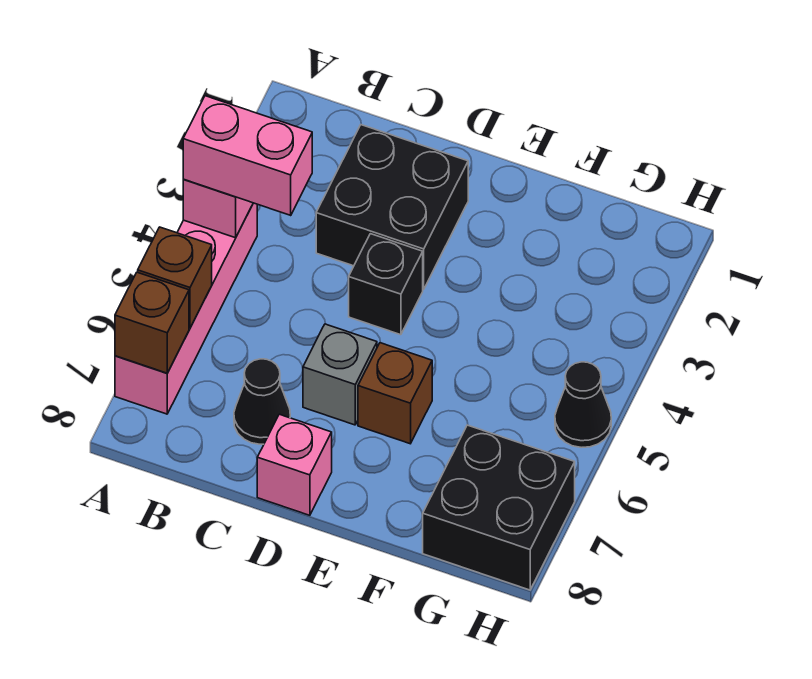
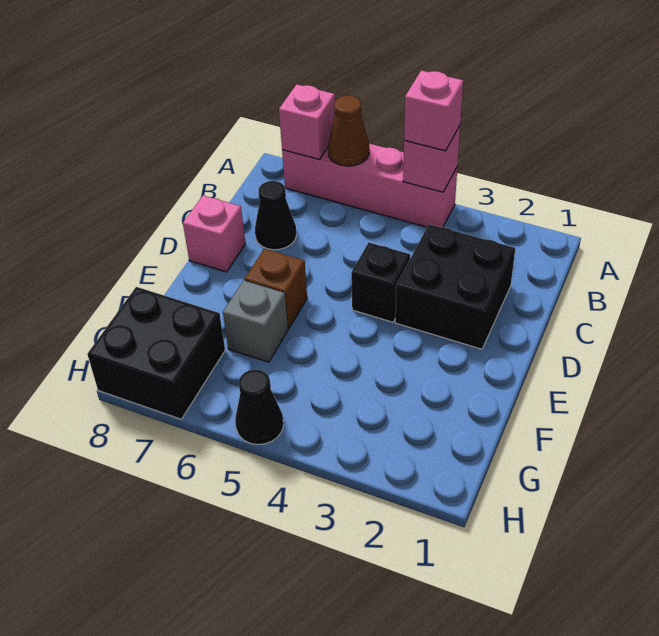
pink 1x2 brick [183,96,312,215] -> pink 1x1 brick [404,70,463,151]
brown 1x1 brick [138,227,212,328] -> brown 1x1 cone [328,95,369,166]
brown 1x1 brick [115,272,189,373] -> pink 1x1 brick [279,84,335,159]
grey 1x1 brick [303,324,377,425] -> grey 1x1 brick moved to [223,280,288,362]

